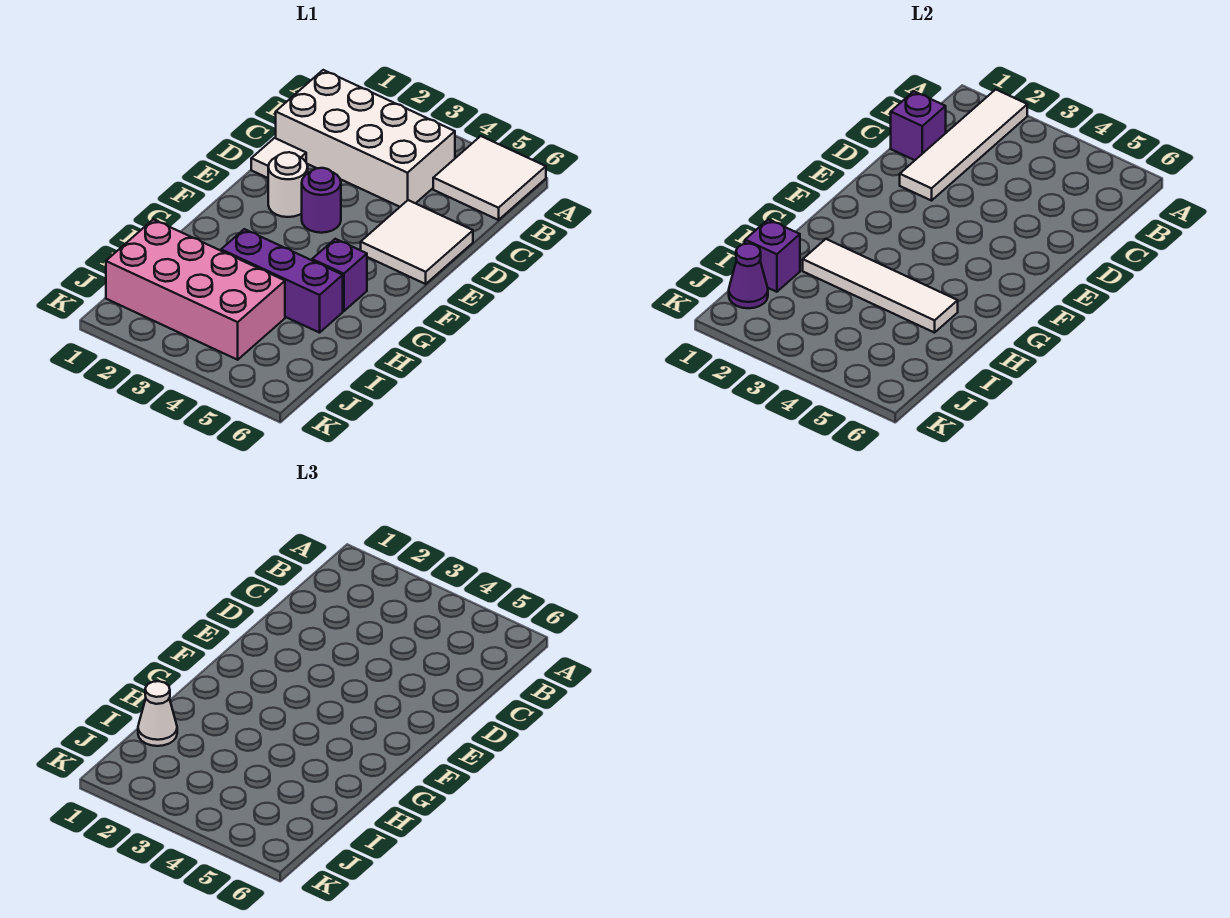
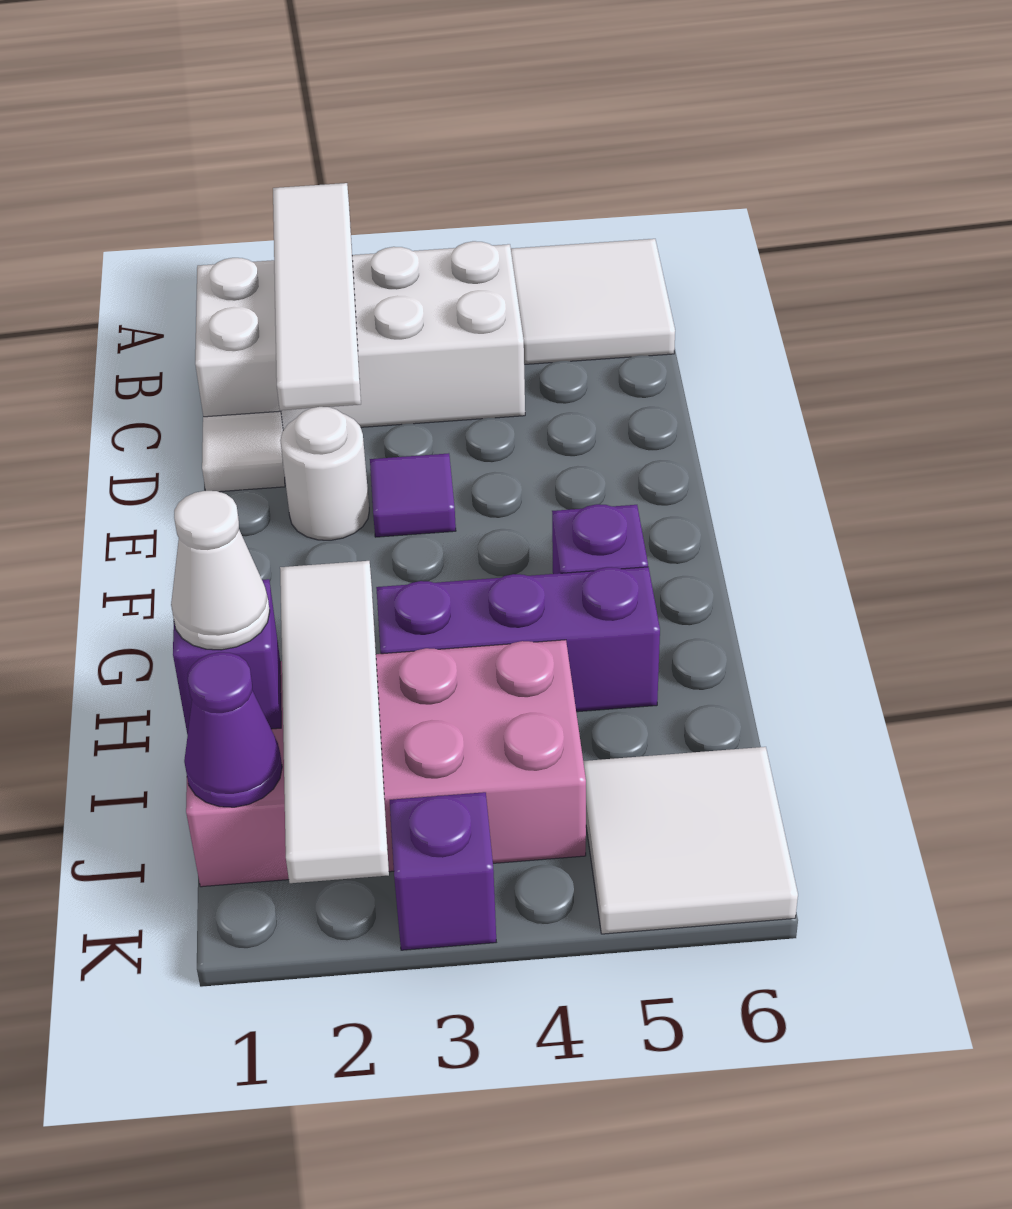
purple 1x1 brick [891,91,946,160] -> purple 1x1 brick moved to [390,792,496,950]
white 2x2 tile [361,200,473,284] -> white 2x2 tile moved to [583,747,798,934]
purple 1x1 round brick [302,168,341,233] -> purple 1x1 tile [370,453,456,537]
white 1x4 tile [803,239,958,333] -> white 1x4 tile turned to [280,561,389,883]

